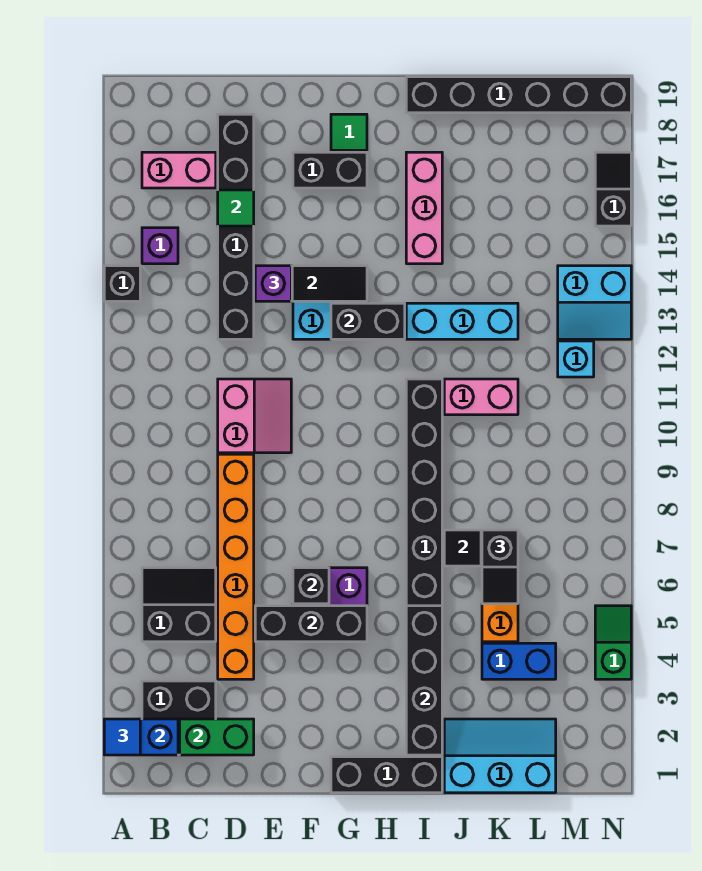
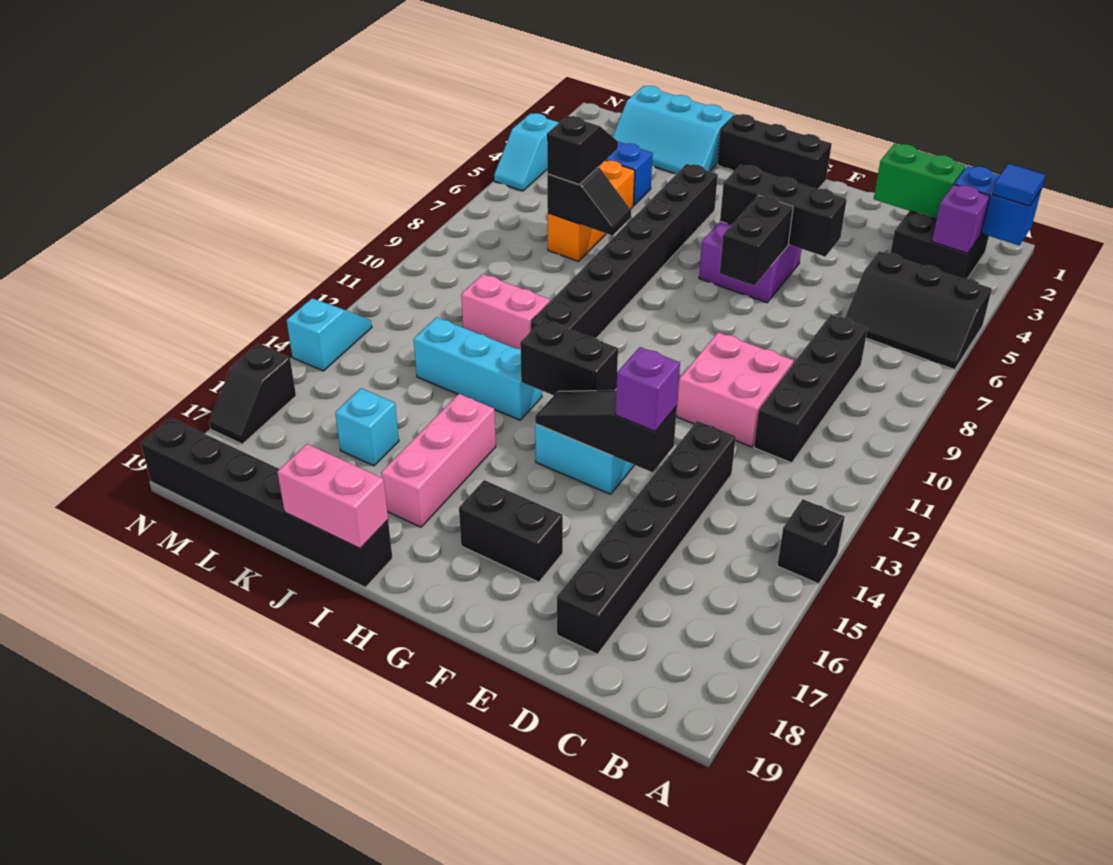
black 2x2 slope [142,568,216,642] -> black 2x3 slope [845,251,992,370]
purple 1x1 brick [142,228,178,264] -> purple 1x1 brick moved to [932,185,990,253]
pink 1x2 brick [142,152,216,188] -> pink 1x2 brick moved to [277,444,388,548]
orange 1x6 brick [218,454,254,679] -> none
pink 2x2 slope [218,379,291,453] -> pink 2x2 brick [677,332,794,447]
green 1x1 tile [218,190,254,226] -> none
black 1x1 brick [293,568,329,604] -> black 1x2 brick [720,195,793,286]
green 1x1 tile [331,114,367,150] -> none
black 1x4 brick [406,606,442,755] -> black 1x4 brick moved to [754,315,868,463]
cyan 1x1 brick [558,341,594,377] -> cyan 1x1 brick moved to [335,388,399,466]
cyan 2x2 slope [558,266,631,339] -> cyan 1x2 slope [287,298,372,371]
green 1x2 slope [595,606,631,679] -> cyan 1x2 slope [494,113,559,191]

